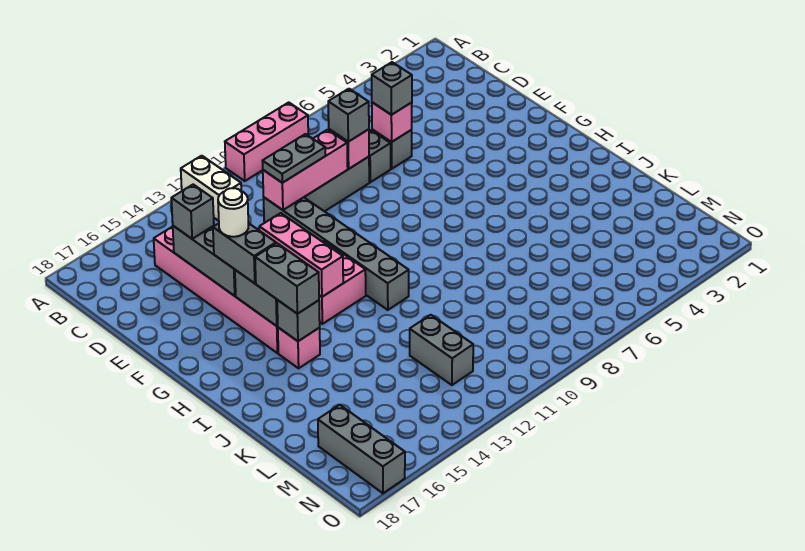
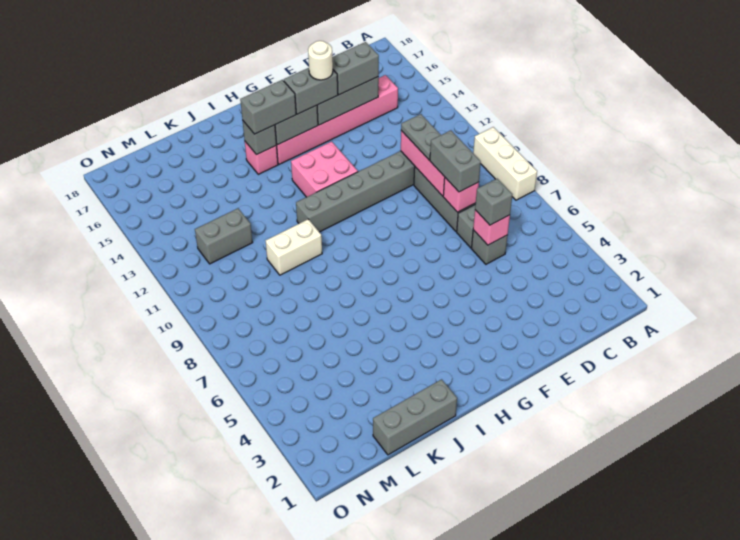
pink 1x3 brick [225,102,308,181] -> white 1x3 brick [473,127,537,200]
white 1x2 brick [181,156,241,221] -> white 1x2 brick moved to [266,219,322,275]
grey 1x1 brick [328,89,369,142] -> grey 1x2 brick [430,130,481,192]
grey 1x1 brick [171,184,214,239] -> grey 1x2 brick [332,42,379,95]
pink 1x3 brick [259,213,343,297] -> none
grey 1x3 brick [318,405,405,493] -> grey 1x3 brick moved to [373,379,457,455]

